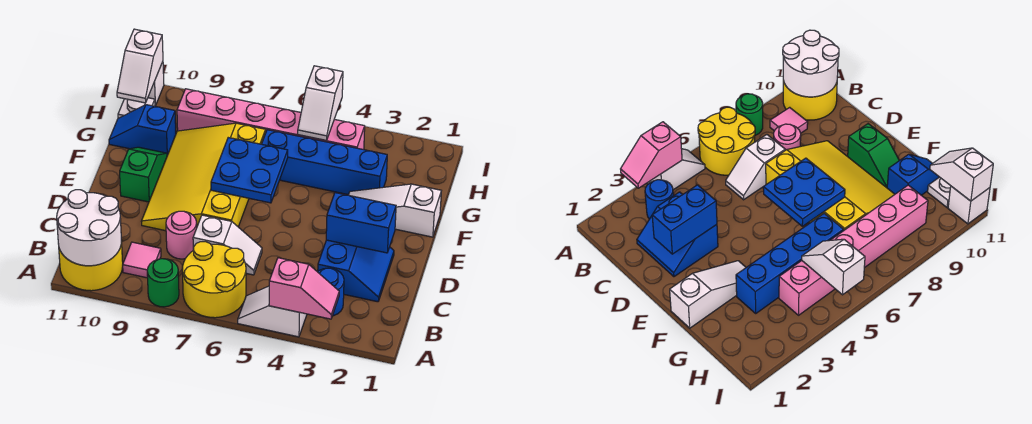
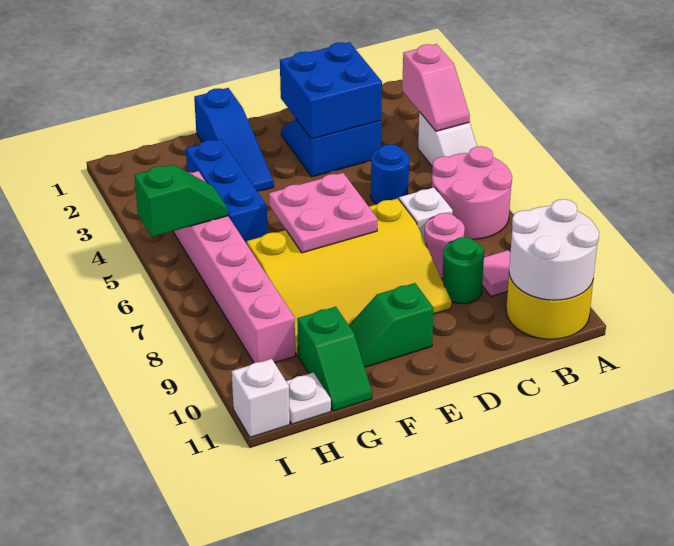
pink 1x2 slope [269,258,339,319] -> pink 1x2 slope turned to [402,44,470,131]
yellow 2x2 round brick [182,242,246,318] -> pink 2x2 round brick [432,146,512,239]
green 1x1 round brick [147,259,179,307] -> green 1x1 round brick moved to [442,237,484,304]
blue 1x1 round brick [318,268,344,316] -> blue 1x1 round brick moved to [371,144,409,204]
blue 1x2 brick [326,193,396,253] -> blue 2x2 brick [280,42,382,139]
blue 2x2 plate [211,138,288,203] -> pink 2x2 plate [269,173,378,253]
white 1x3 slope [349,184,441,237] -> blue 1x3 slope [194,88,274,192]
blue 1x4 brick [262,130,387,195] -> blue 1x3 brick [186,139,268,244]
blue 1x2 slope [109,105,176,155] -> green 1x2 slope [297,307,372,411]
white 1x2 slope [298,66,343,141] -> green 1x2 slope [134,165,228,237]
white 1x2 slope [117,29,163,103] -> none

